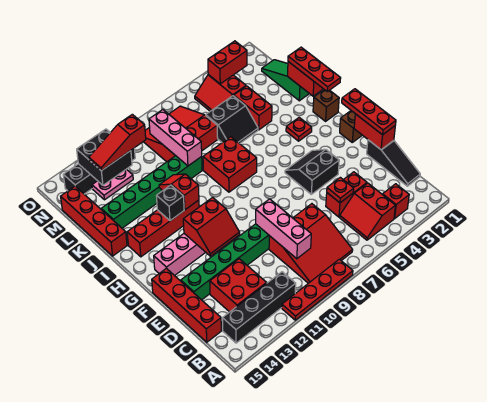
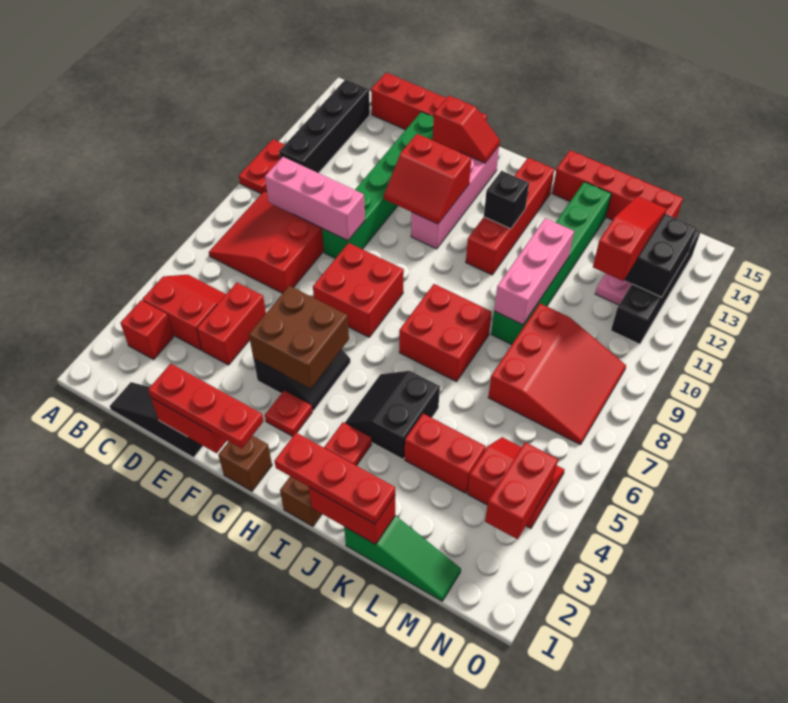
red 1x4 plate [282,259,353,320] -> red 1x2 plate [239,139,285,194]
red 2x2 brick [210,259,267,312] -> red 2x2 brick moved to [313,243,404,337]
red 1x1 plate [327,177,354,203] -> red 1x1 plate moved to [265,391,312,436]
none -> brown 2x2 brick [249,286,349,388]
red 2x2 slope [183,197,240,256] -> red 2x2 slope turned to [384,134,471,224]
red 1x2 slope [159,174,199,210] -> red 1x2 slope moved to [433,96,500,163]
black 2x2 slope [206,96,258,144] -> black 2x2 slope moved to [345,371,440,459]
pink 1x3 brick [149,110,202,166] -> pink 1x3 brick turned to [494,218,574,325]

